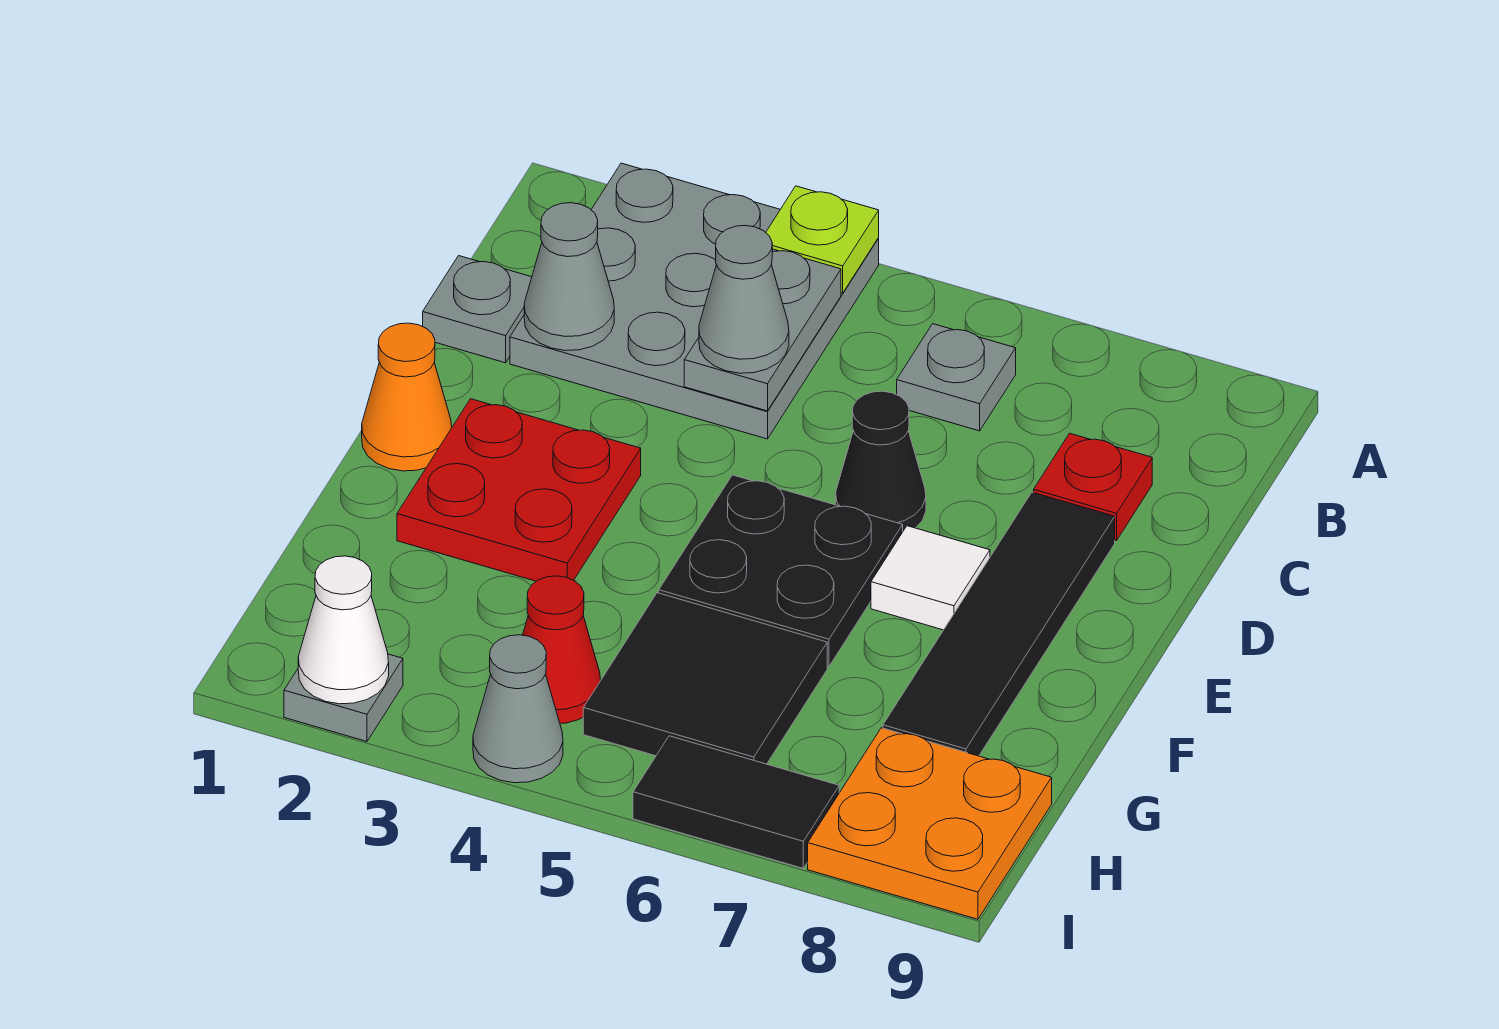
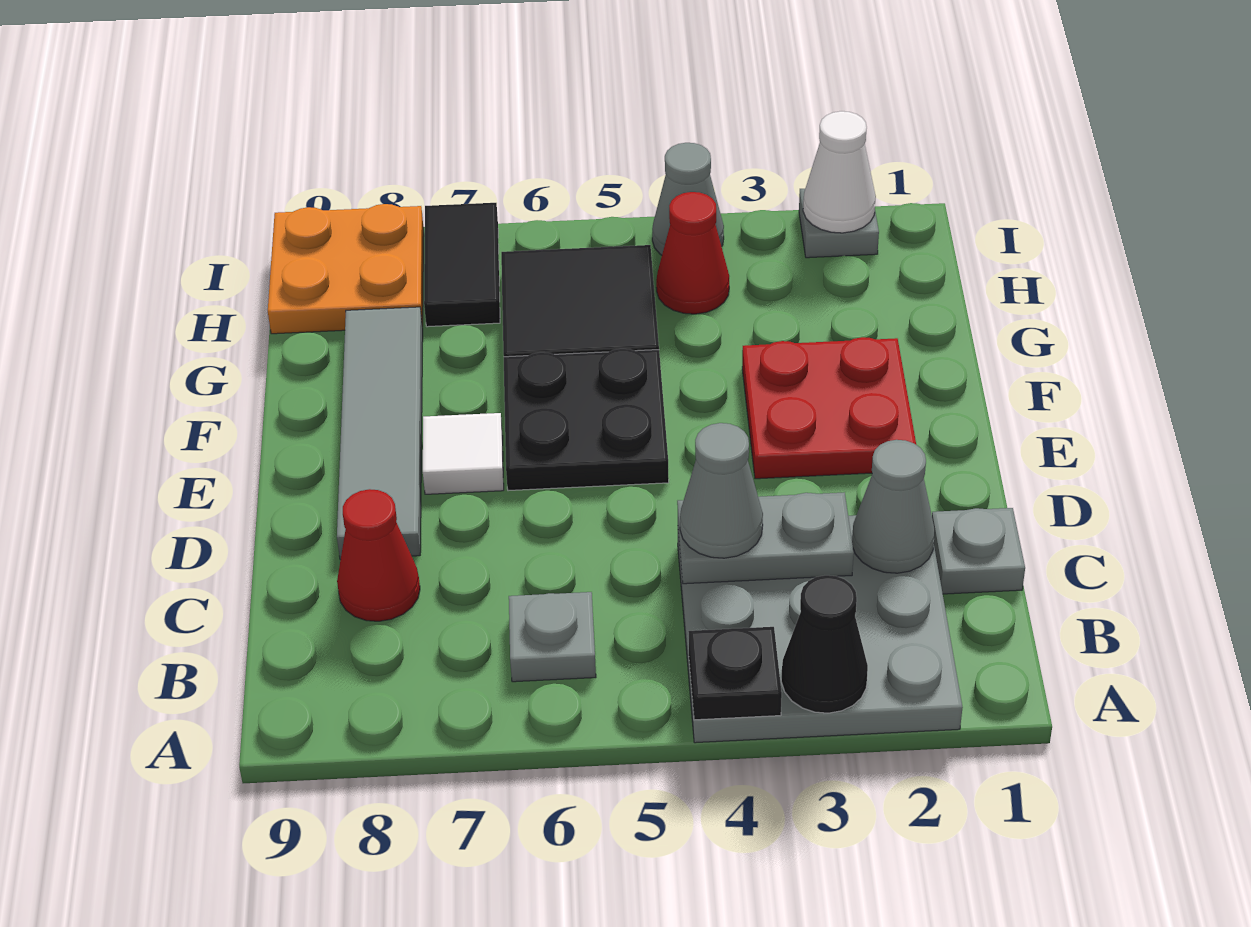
lime 1x1 plate [766,186,879,293] -> black 1x1 plate [689,627,782,720]
grey 1x2 plate [684,249,841,411] -> grey 1x2 plate turned to [677,492,854,584]
red 1x1 plate [1034,433,1152,541] -> red 1x1 cone [337,489,420,621]
black 1x1 cone [836,391,926,531] -> black 1x1 cone moved to [781,575,868,713]
black 1x4 tile [883,492,1115,756] -> grey 1x4 tile [337,307,423,560]
orange 1x1 cone [362,323,452,471] -> none
black 1x2 tile [633,736,839,868] -> black 1x2 tile turned to [424,203,500,327]

